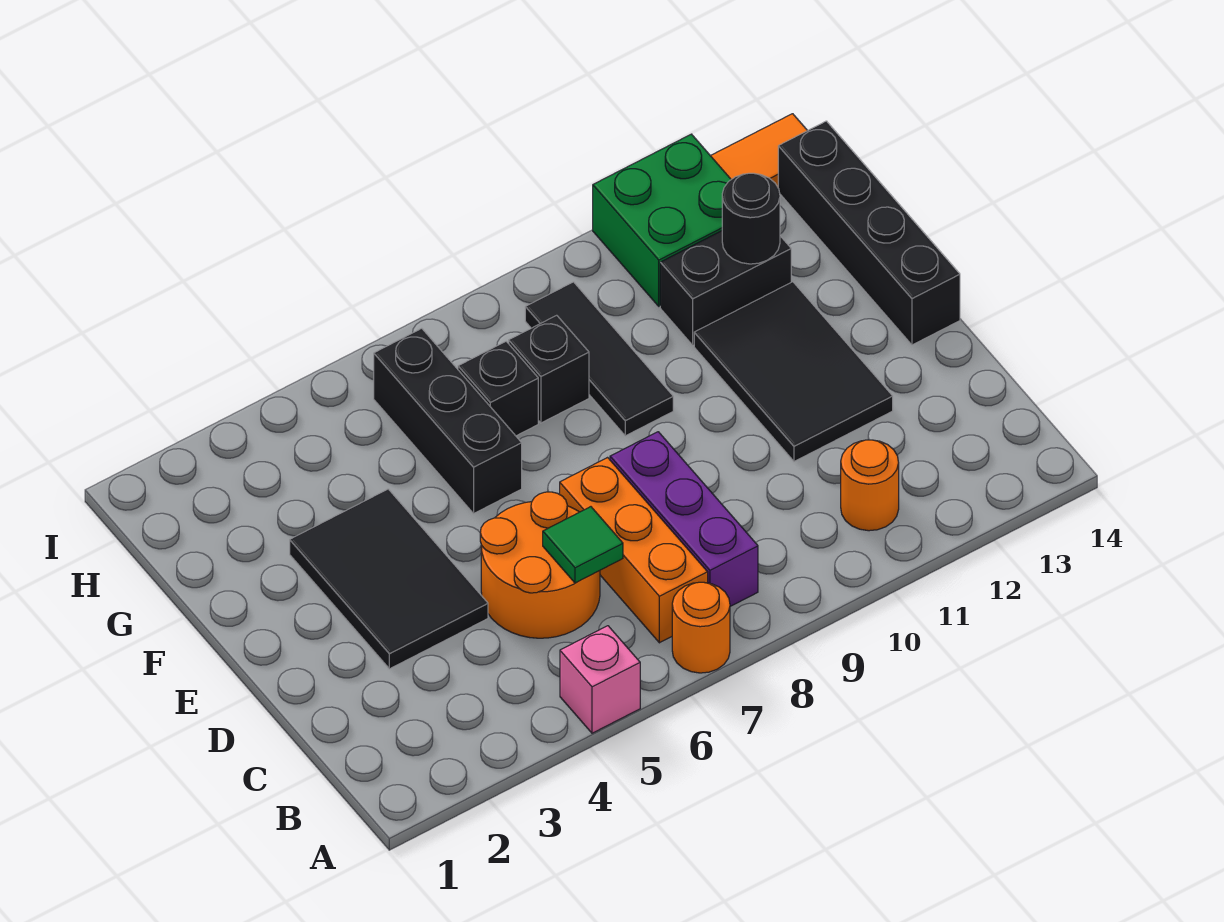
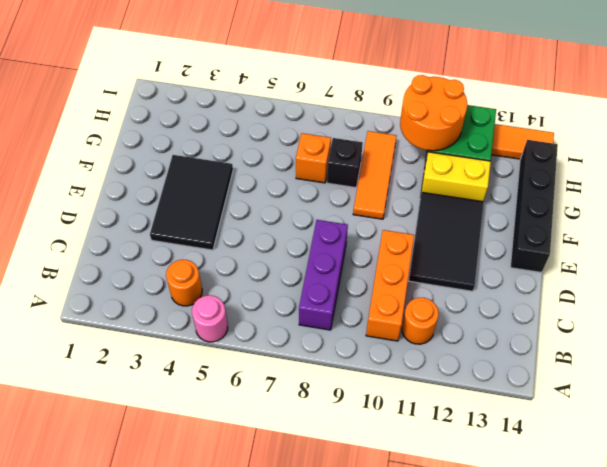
pink 1x1 brick [560,626,640,733] -> pink 1x1 round brick [192,295,228,342]
orange 1x1 round brick [672,582,730,673] -> orange 1x1 round brick moved to [166,260,202,306]
orange 1x3 brick [560,458,708,643] -> orange 1x3 brick moved to [366,230,414,341]
orange 2x2 round brick [480,492,600,638] -> orange 2x2 round brick moved to [400,75,467,151]
green 1x1 tile [543,507,623,583] -> none
black 1x3 brick [374,328,522,513] -> none
black 1x3 tile [525,282,673,436] -> orange 1x3 tile [353,131,397,219]
black 1x1 brick [458,341,538,436] -> orange 1x1 brick [296,133,331,183]
black 1x2 brick [660,231,791,345] -> yellow 1x2 brick [421,152,491,202]
black 1x1 round brick [722,173,780,264] -> none

